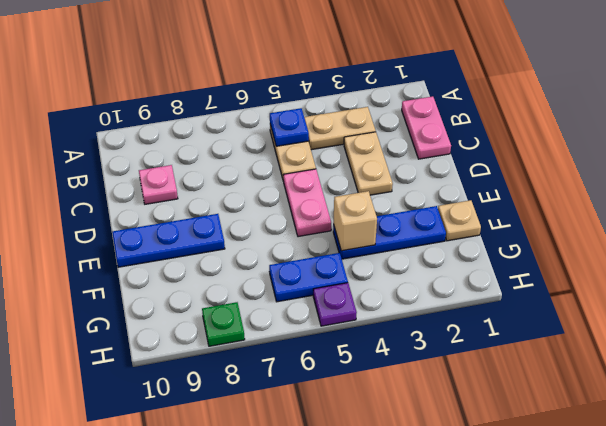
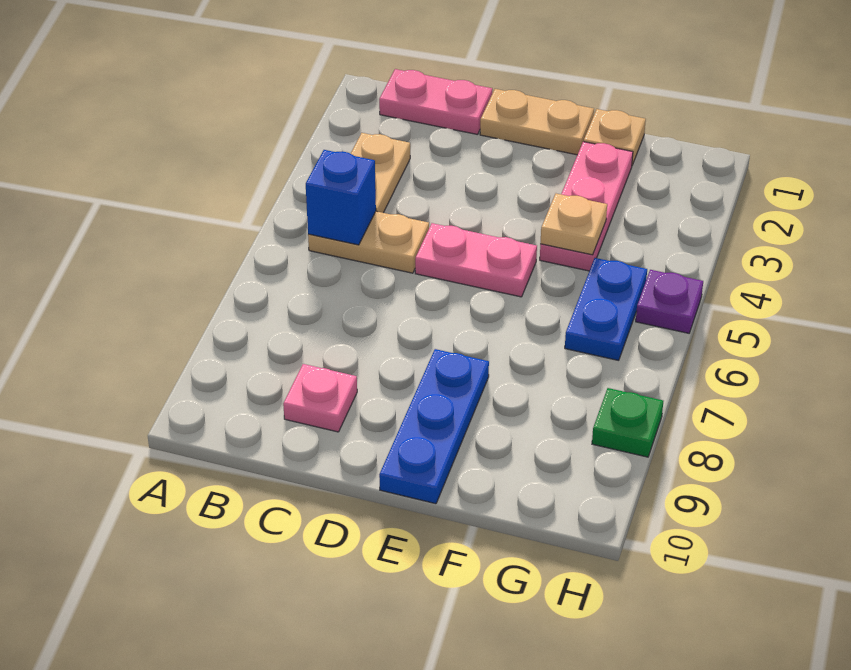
blue 1x1 plate [270,108,309,146] -> blue 1x1 brick [306,150,376,245]
tan 1x2 plate [344,132,393,195] -> tan 1x2 plate moved to [480,89,594,155]
blue 1x3 plate [333,206,446,259] -> pink 1x3 plate [540,142,633,271]
tan 1x1 brick [333,191,377,251] -> tan 1x1 plate [540,194,607,255]

